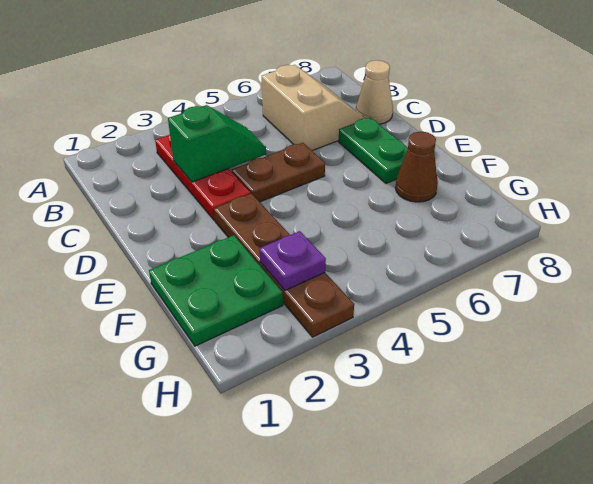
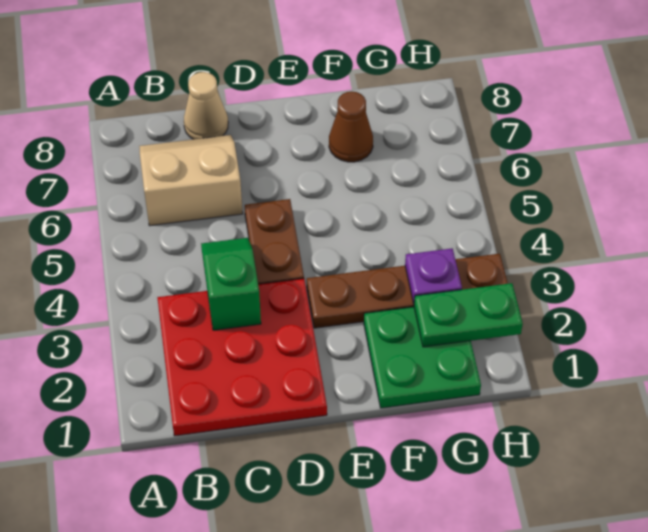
red 1x3 plate [155,134,251,220] -> red 3x3 plate [157,279,327,436]
green 1x2 plate [339,117,408,184] -> green 1x2 plate moved to [414,283,523,347]

